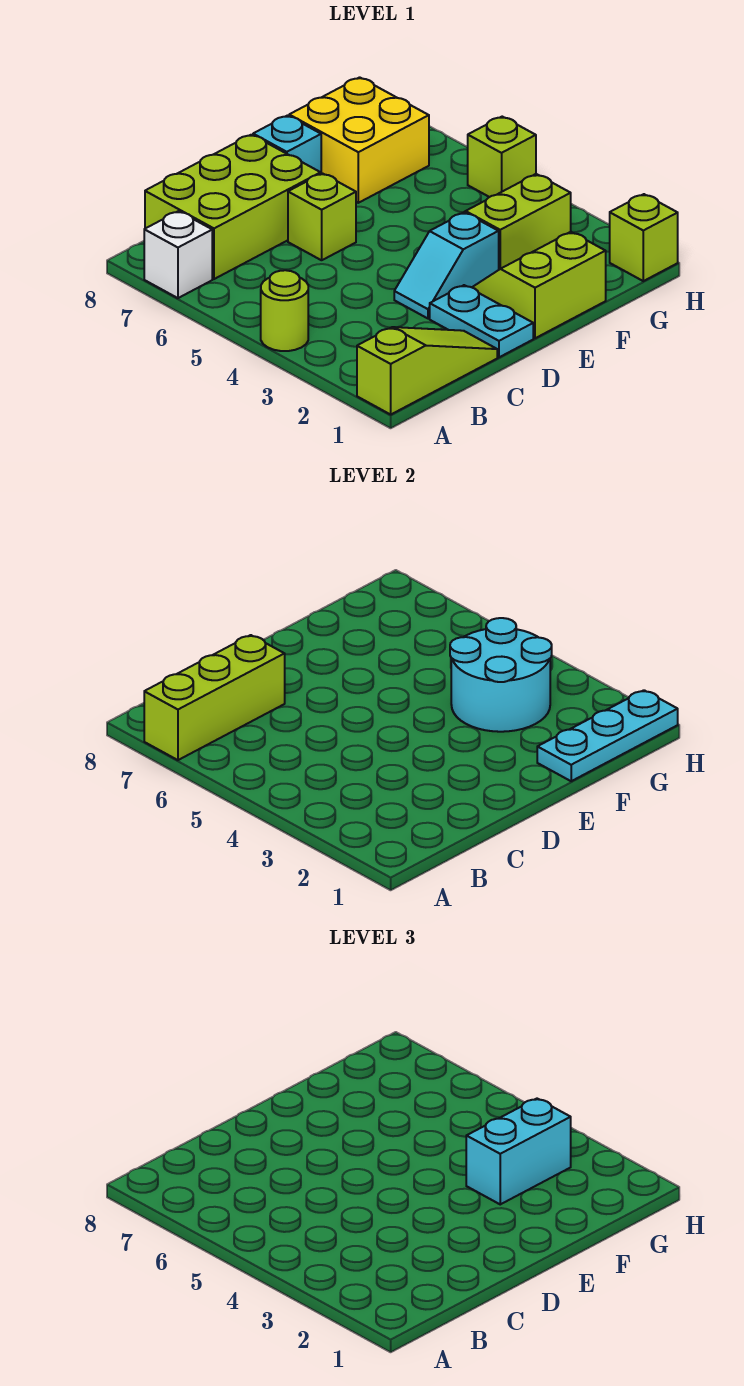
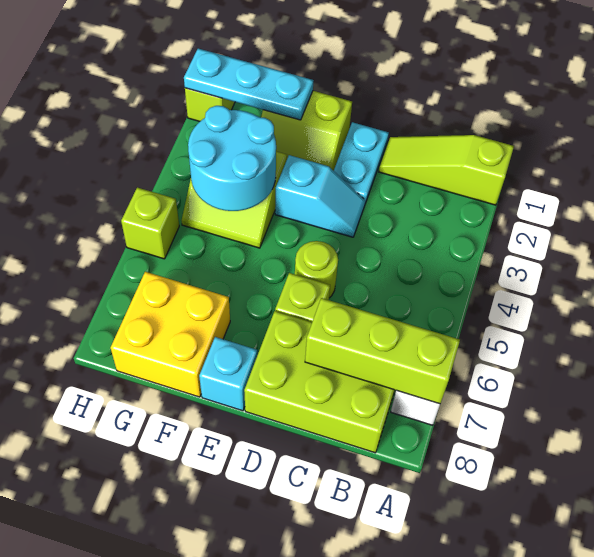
lime 1x1 round brick [261,270,308,351] -> lime 1x1 round brick moved to [295,241,338,298]
cyan 1x2 brick [466,1099,571,1204] -> none

